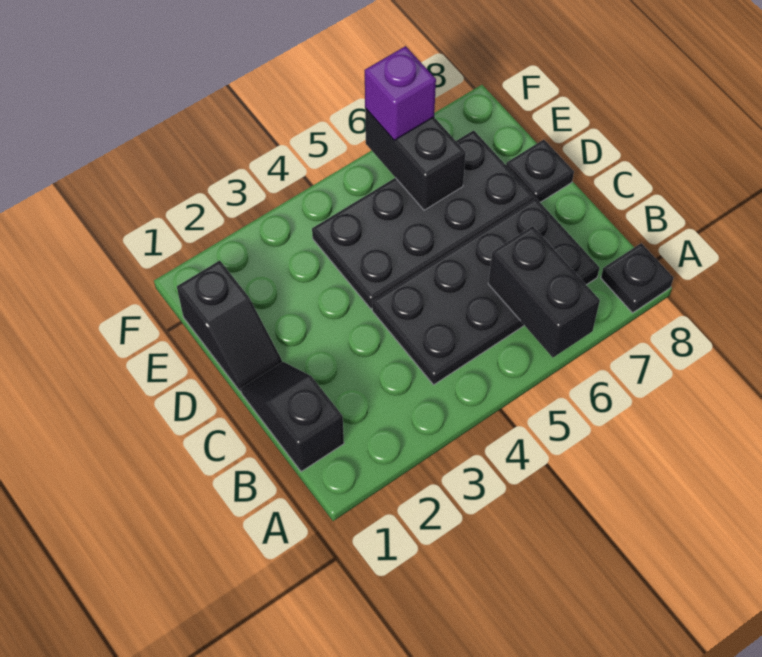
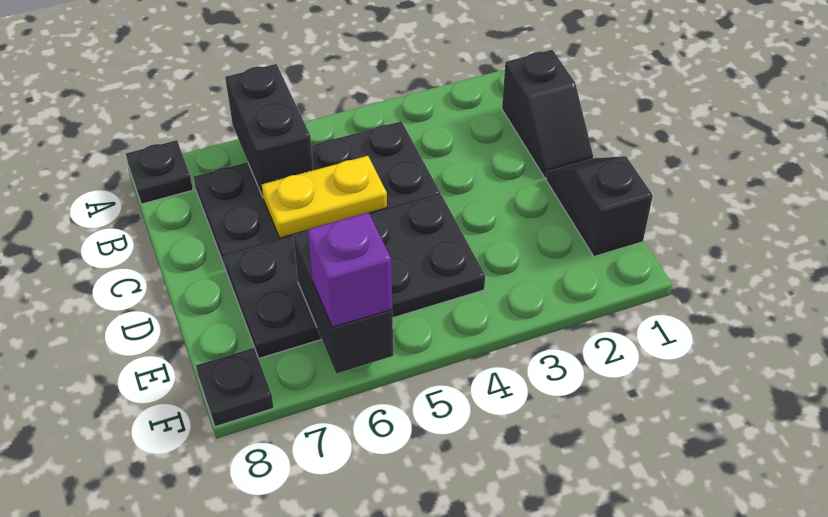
none -> yellow 1x2 plate [262,156,387,238]
black 1x1 plate [506,140,574,202] -> black 1x1 plate moved to [196,348,274,427]

